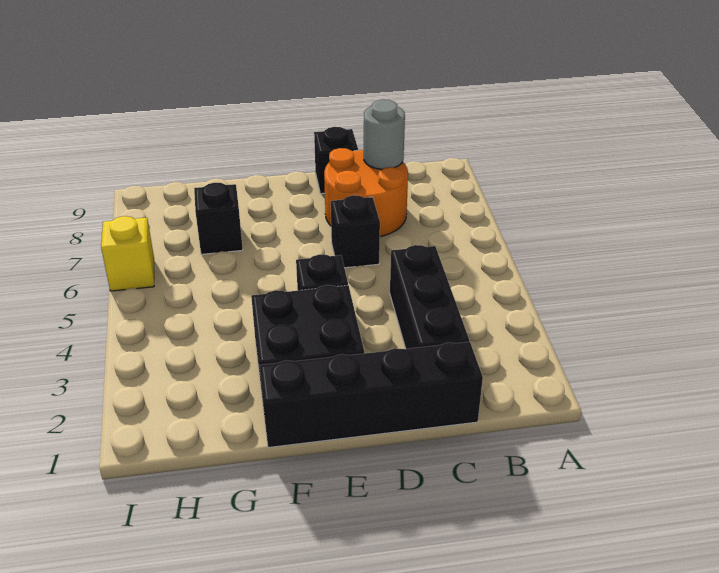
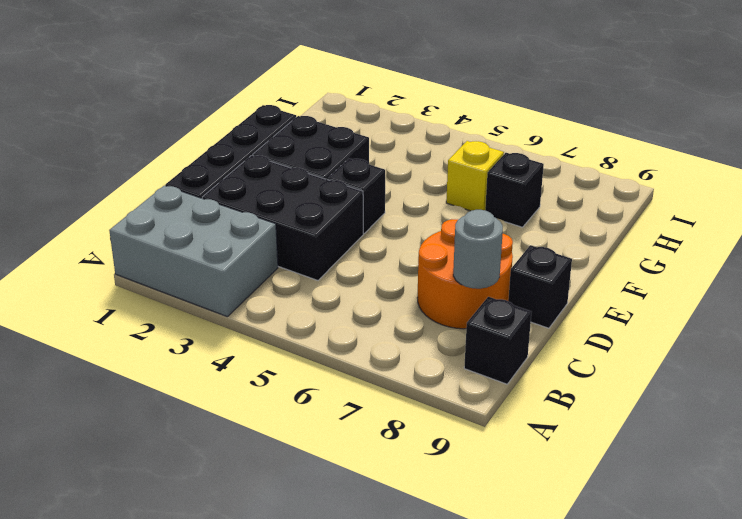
none -> grey 2x3 brick [109,186,278,317]
black 1x3 brick [390,245,469,349] -> black 2x3 brick [202,155,363,280]
black 1x1 brick [331,195,380,268] -> black 1x1 brick moved to [464,297,531,384]
yellow 1x1 brick [101,216,154,291] -> yellow 1x1 brick moved to [446,141,504,211]

